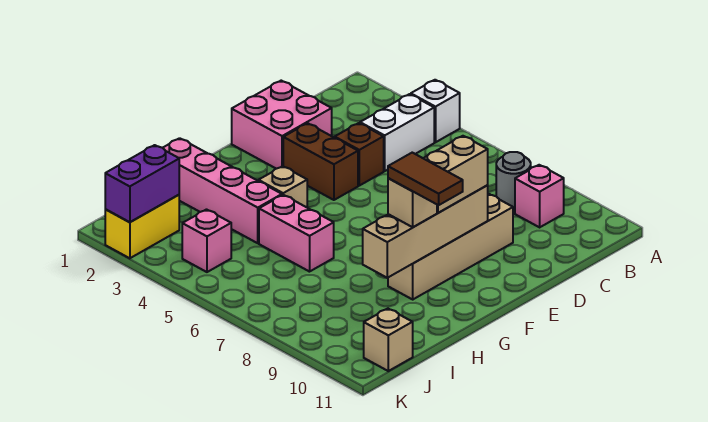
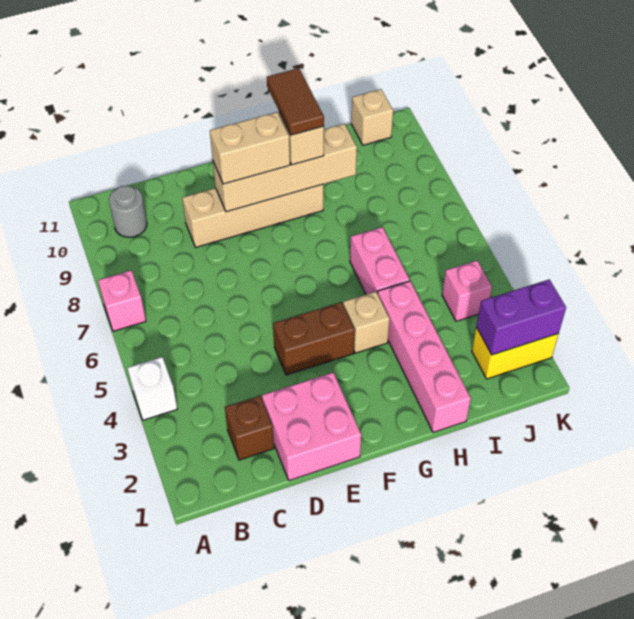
white 1x2 brick [360,94,434,171] -> none
grey 1x1 round brick [496,152,531,209] -> grey 1x1 round brick moved to [109,186,147,237]
pink 1x1 brick [515,165,564,227] -> pink 1x1 brick moved to [98,270,146,331]
brown 1x1 brick [335,123,384,186] -> brown 1x1 brick moved to [225,396,274,460]
brown 1x2 brick [283,123,358,200] -> brown 1x2 brick turned to [273,302,355,375]

